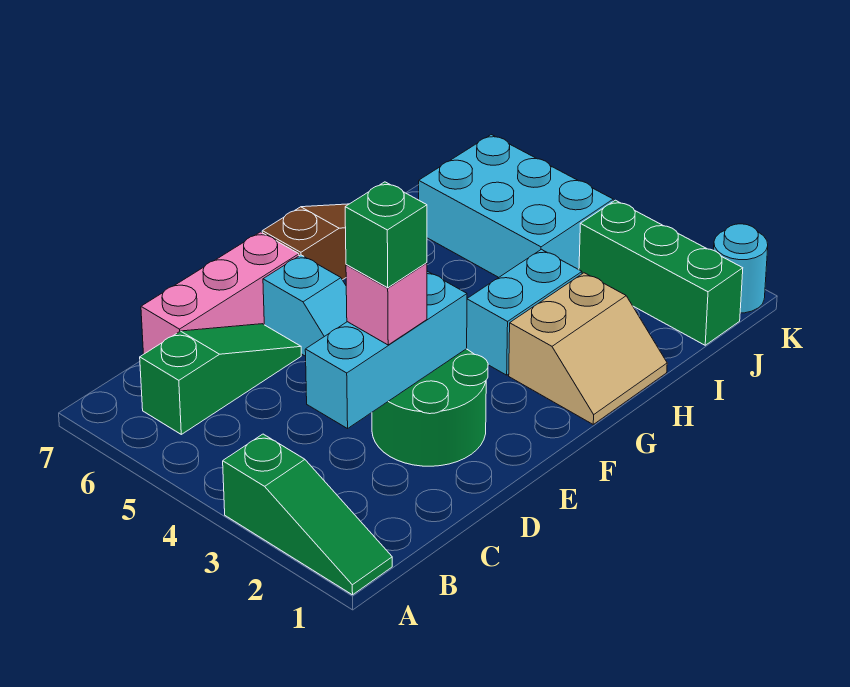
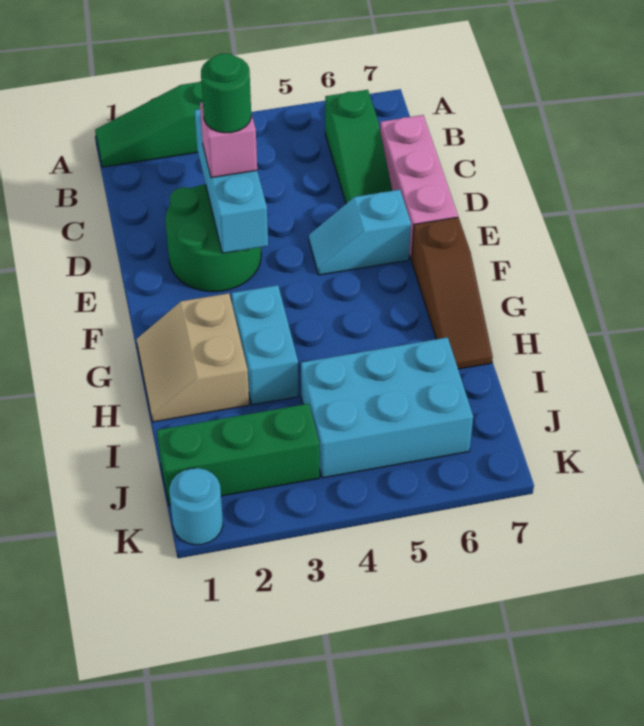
green 1x1 brick [345,182,427,288] -> green 1x1 round brick [201,53,251,133]

